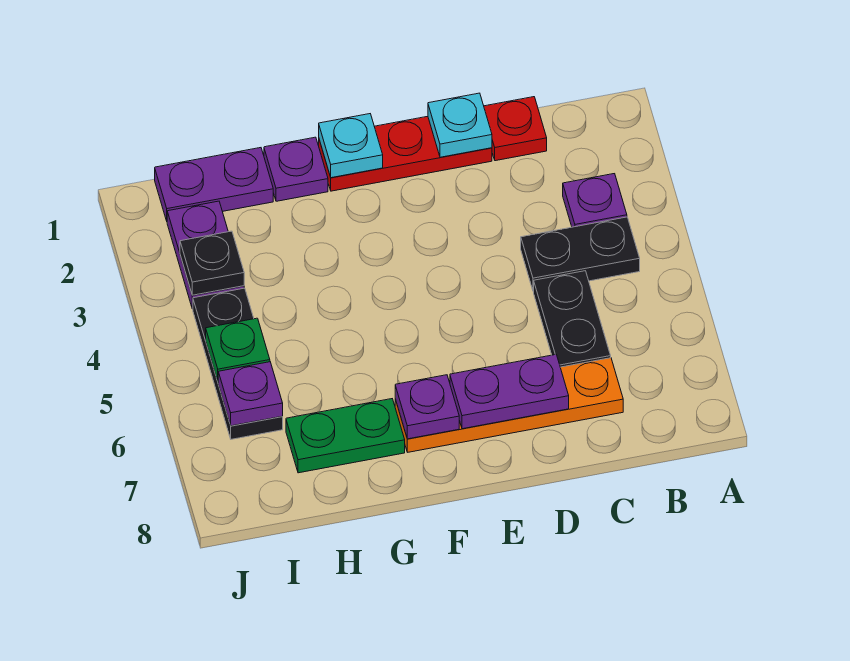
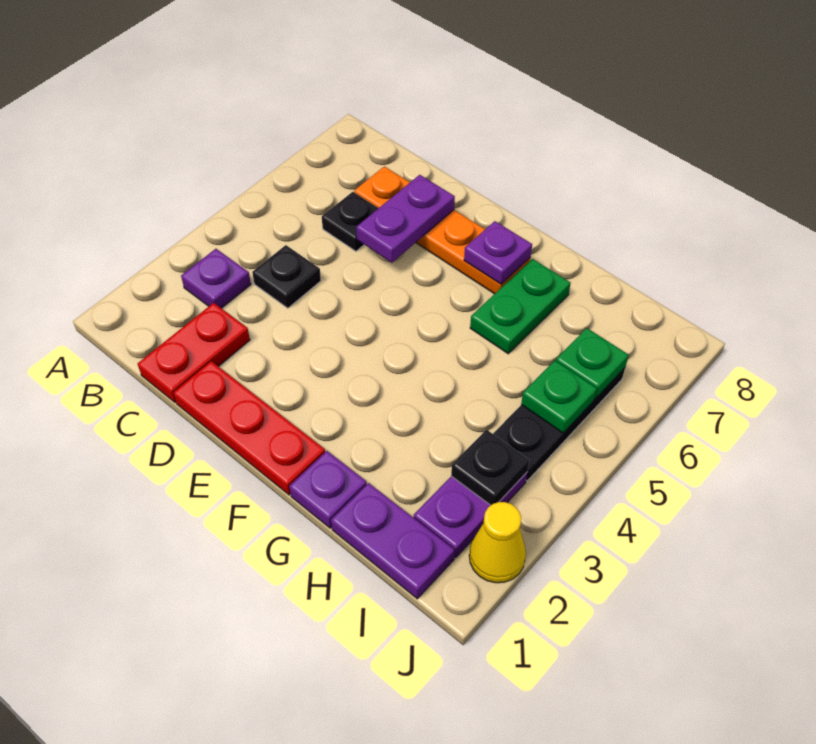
black 1x2 plate [521,217,640,291] -> black 1x1 plate [252,245,321,308]
red 1x1 plate [484,97,547,161] -> red 1x2 plate [138,303,250,402]
black 1x2 plate [534,271,611,367] -> black 1x1 plate [322,192,378,251]
cyan 1x1 plate [428,93,492,157] -> none
purple 1x2 plate [450,354,569,429] -> purple 1x2 plate turned to [356,175,455,263]
cyan 1x1 plate [319,114,383,178] -> none
green 1x2 plate [286,399,405,473] -> green 1x2 plate turned to [470,259,571,354]
purple 1x1 plate [218,362,283,426] -> green 1x1 plate [556,328,629,399]
none -> yellow 1x1 cone [469,502,526,583]

